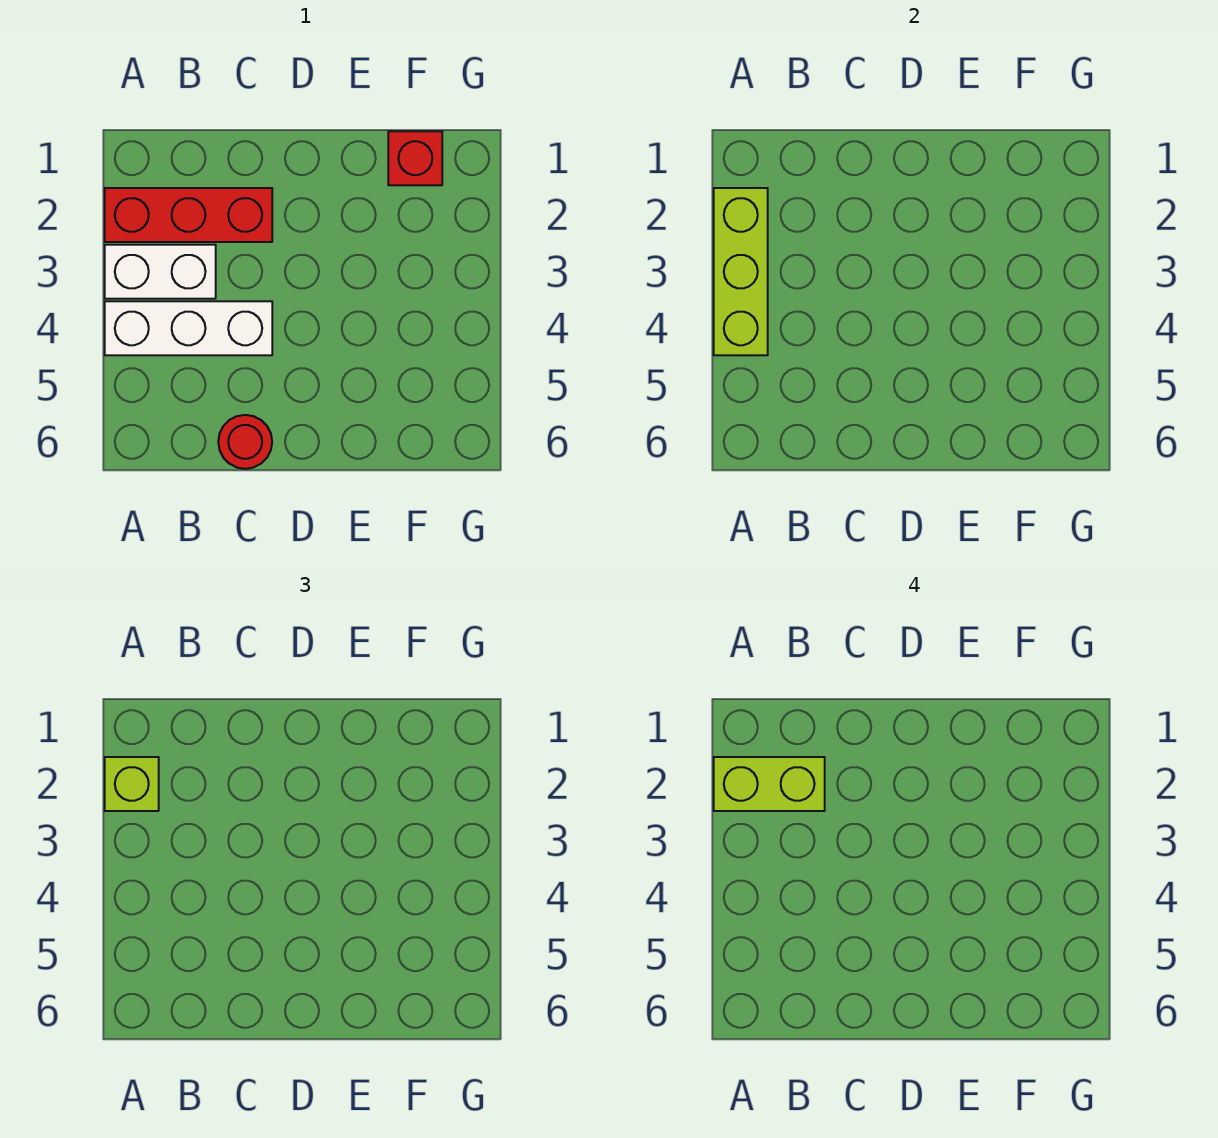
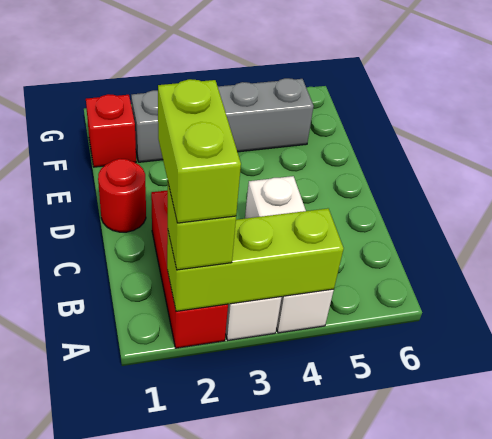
red 1x1 round brick [218,415,272,469] -> red 1x1 round brick moved to [98,159,146,232]
none -> grey 1x4 brick [131,78,314,162]

